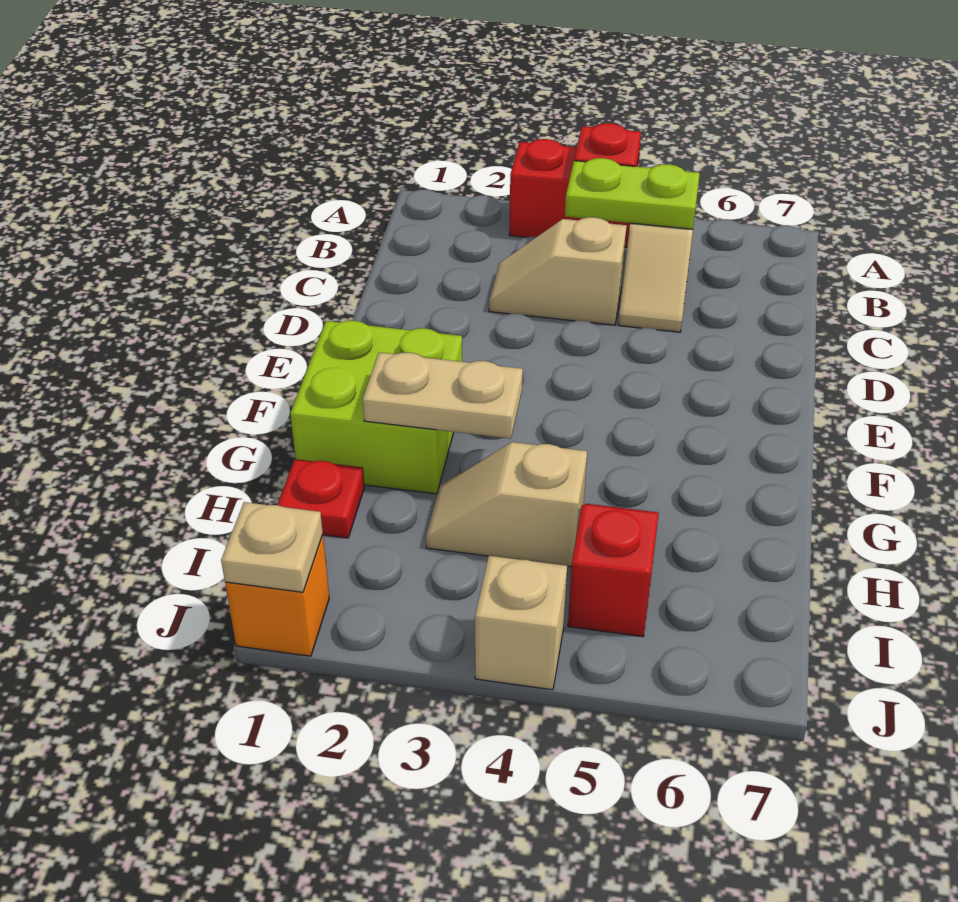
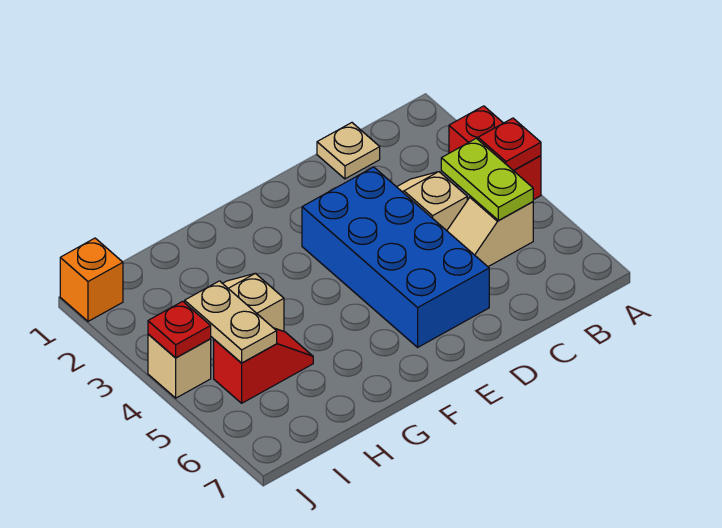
none -> blue 2x4 brick [302,167,489,347]
lime 2x2 brick [290,321,462,494] -> none
tan 1x2 plate [363,352,523,439] -> tan 1x2 plate moved to [185,281,277,363]
red 1x1 plate [278,459,364,538] -> red 1x1 plate moved to [148,301,211,358]
tan 1x1 plate [221,502,323,592] -> tan 1x1 plate moved to [317,123,380,179]

